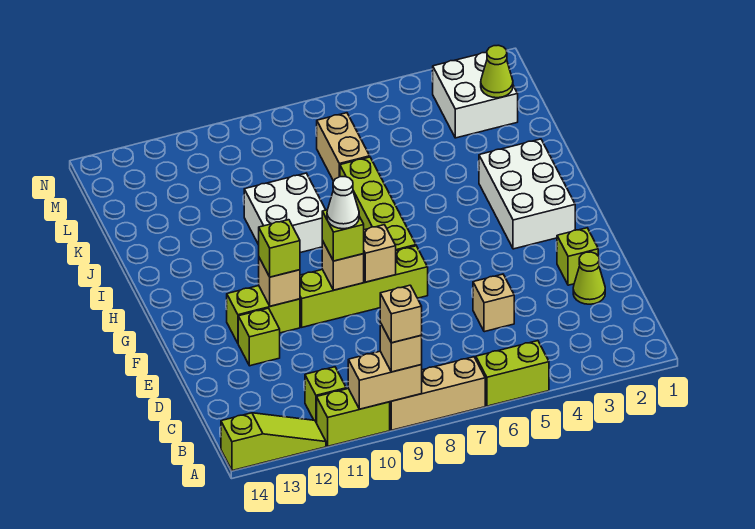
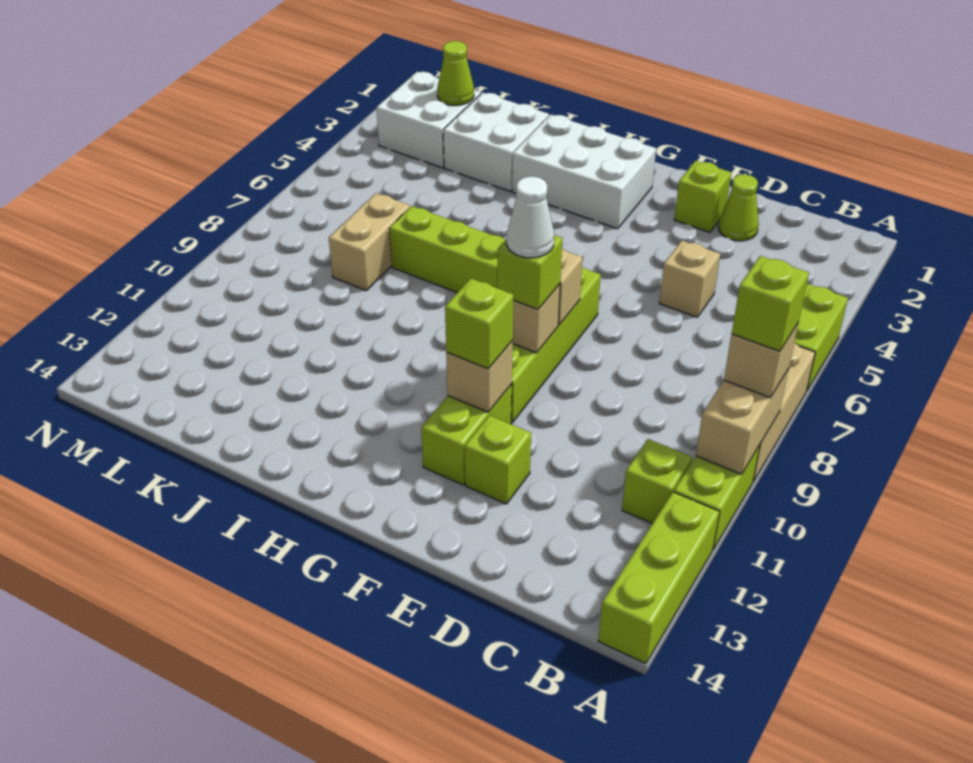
tan 1x1 brick [380,285,422,343] -> lime 1x1 brick [732,256,809,351]
lime 1x3 slope [221,413,326,471] -> lime 1x3 brick [598,492,720,664]
white 2x2 brick [244,173,326,253] -> white 2x2 brick moved to [443,93,549,191]
tan 1x2 brick [317,113,370,181] -> tan 1x2 brick turned to [329,193,410,291]

